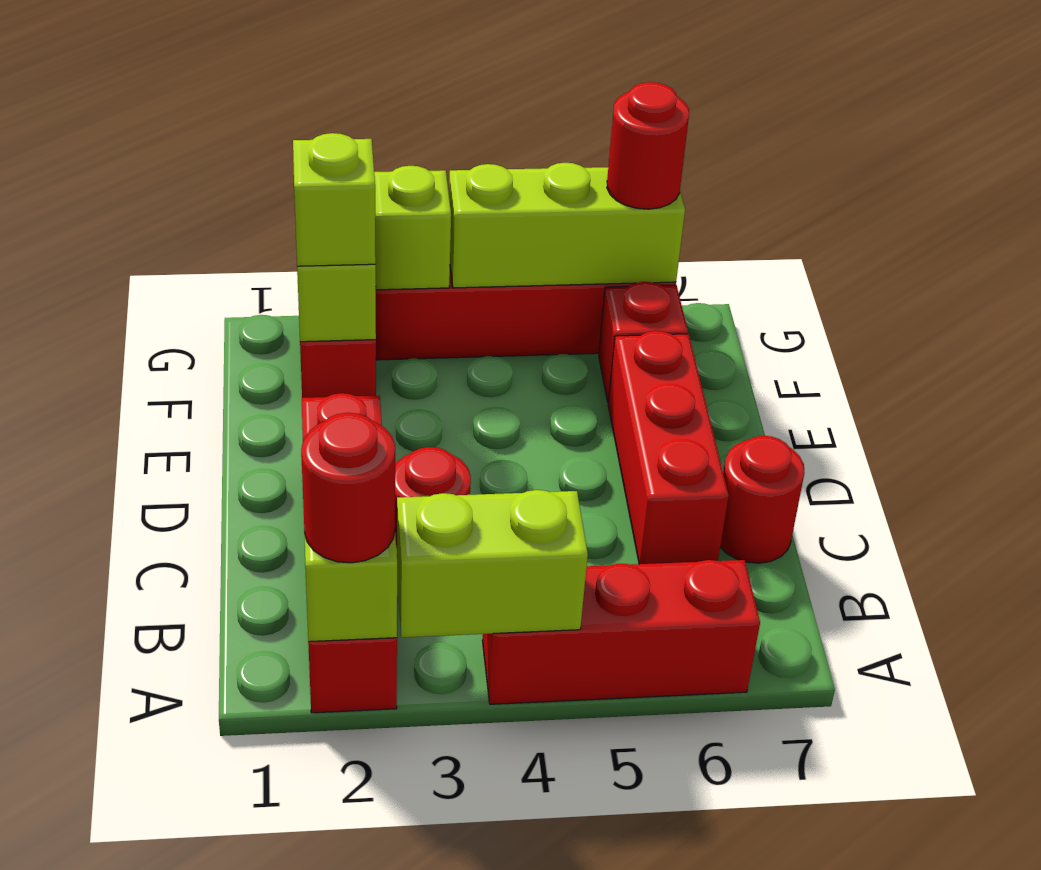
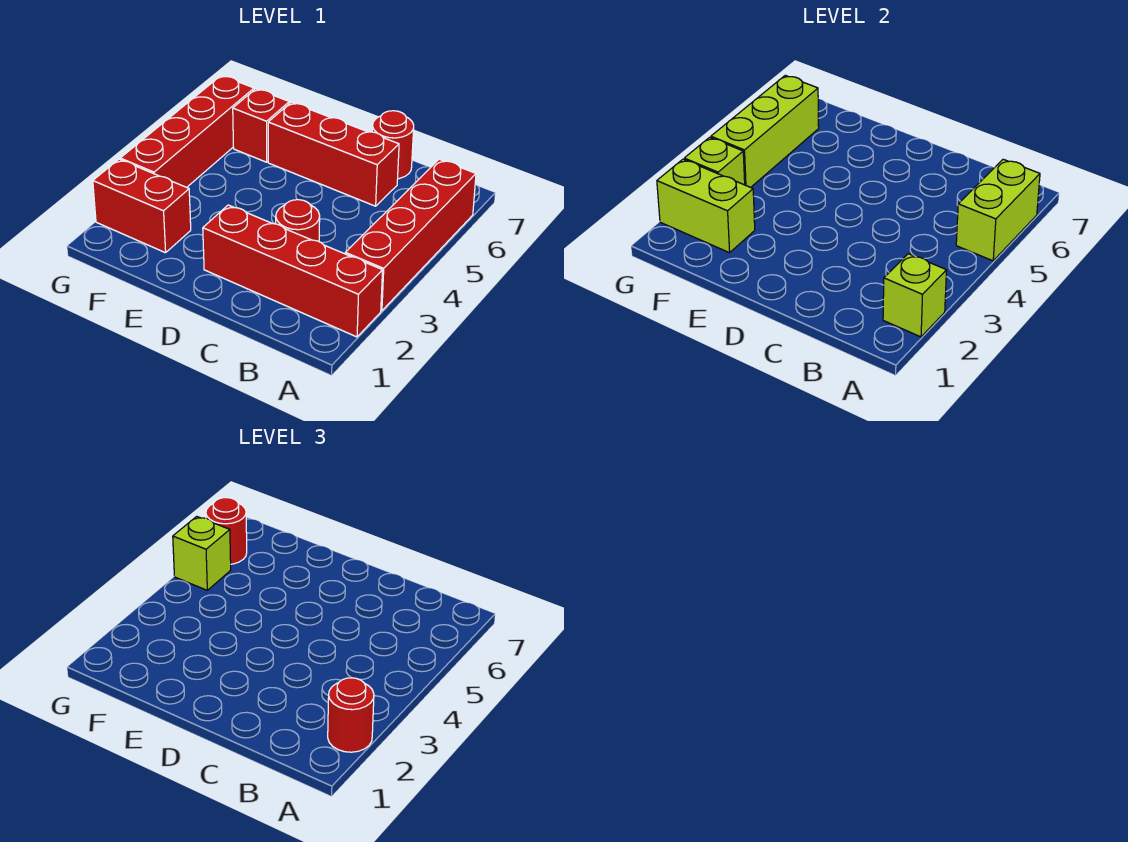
lime 1x2 brick [397,490,588,637] -> lime 1x2 brick moved to [956,159,1040,261]
red 1x3 brick [482,560,760,704] -> red 1x4 brick [345,159,476,311]
lime 1x1 brick [293,133,376,266] -> lime 1x1 brick moved to [173,517,231,590]

